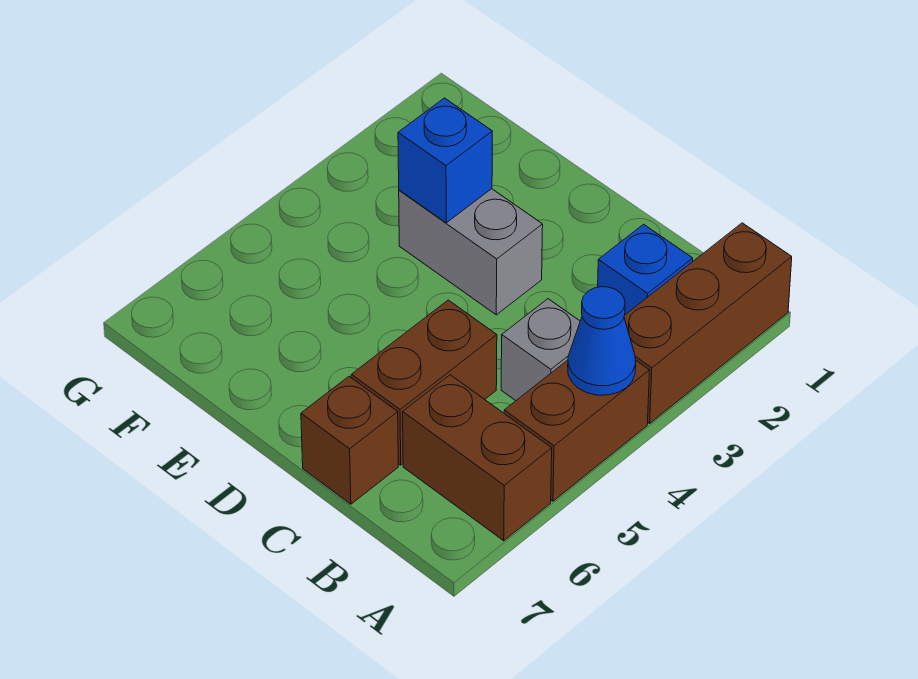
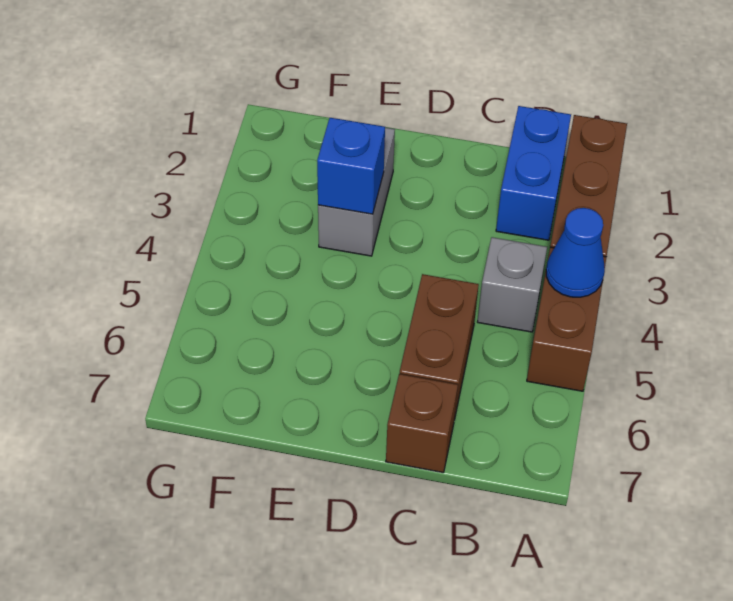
brown 1x2 brick [403,375,552,541] -> none
blue 1x1 brick [598,224,693,315] -> blue 1x2 brick [496,106,571,240]
grey 1x2 brick [399,189,543,315] -> grey 1x2 brick turned to [318,128,395,256]

